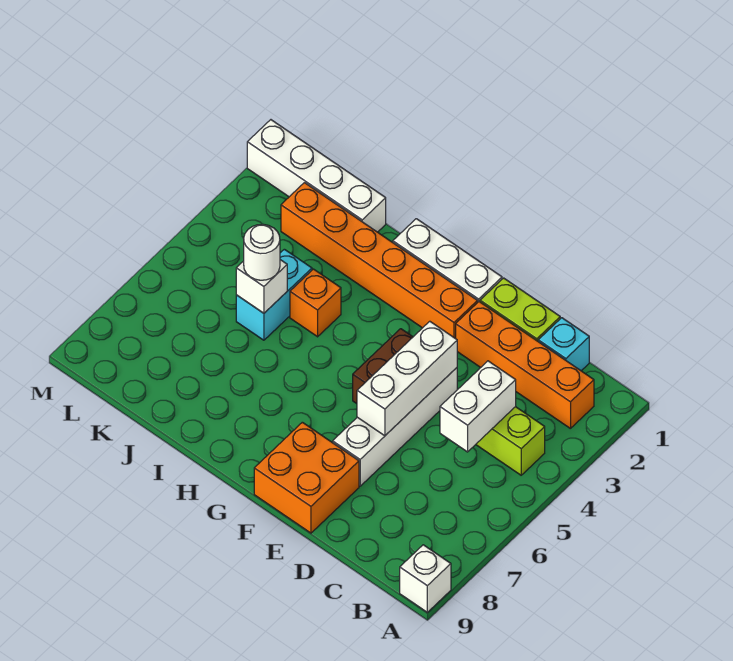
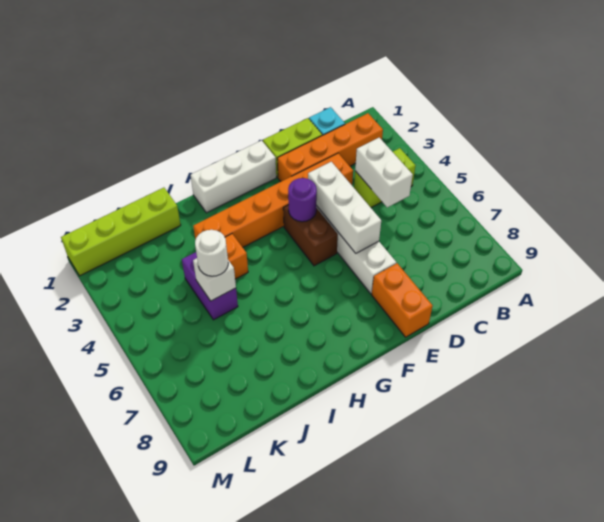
white 1x1 brick [400,545,451,612] -> none
orange 2x2 brick [254,422,359,533] -> orange 1x2 brick [372,263,432,337]
orange 1x6 brick [281,183,478,339] -> orange 1x6 brick moved to [193,153,353,247]
none -> purple 1x1 round brick [288,178,317,222]
white 1x4 brick [247,120,386,232] -> lime 1x4 brick [61,188,181,276]
cyan 1x2 brick [236,249,312,340] -> purple 1x2 brick [182,252,238,320]

